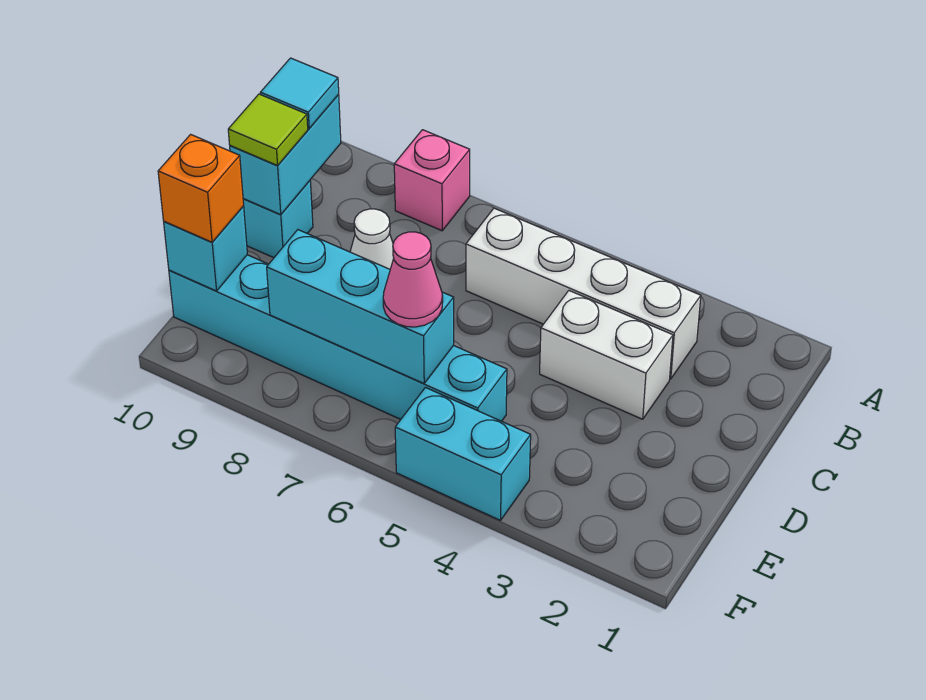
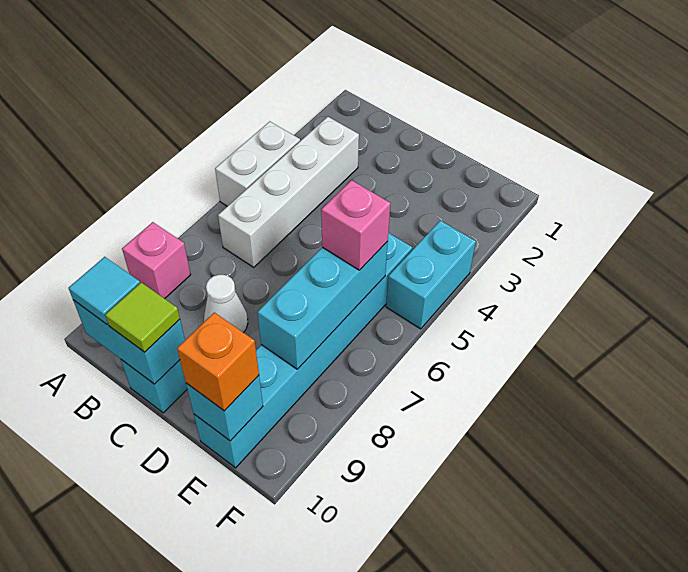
white 1x2 brick [540,291,673,419] -> white 1x2 brick moved to [215,121,300,206]
pink 1x1 cone [383,232,443,327] -> pink 1x1 brick [321,180,390,270]

